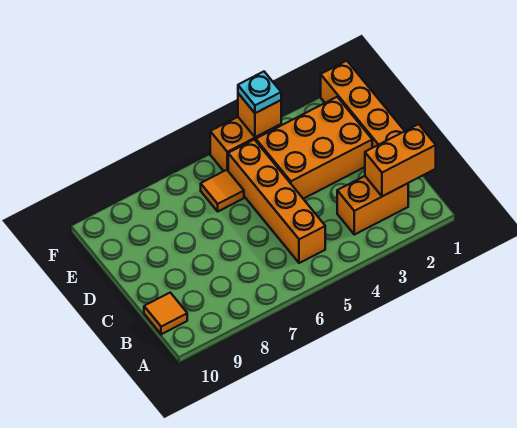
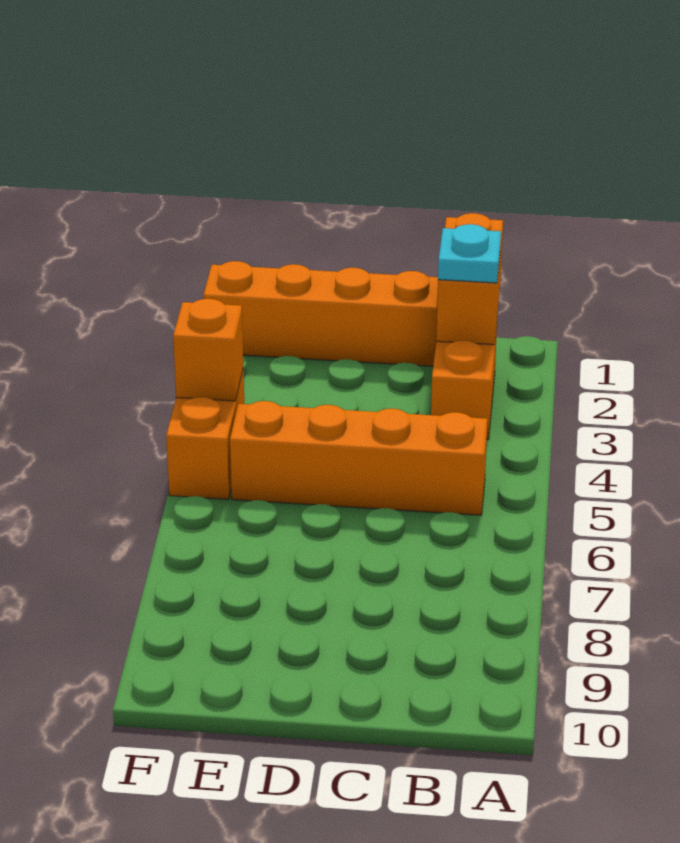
orange 1x1 tile [144,293,187,334] -> none
orange 2x3 brick [256,97,372,199] -> none
orange 1x1 tile [201,170,244,211] -> none
cyan 1x1 plate [238,72,281,113] -> cyan 1x1 plate moved to [438,224,501,283]

